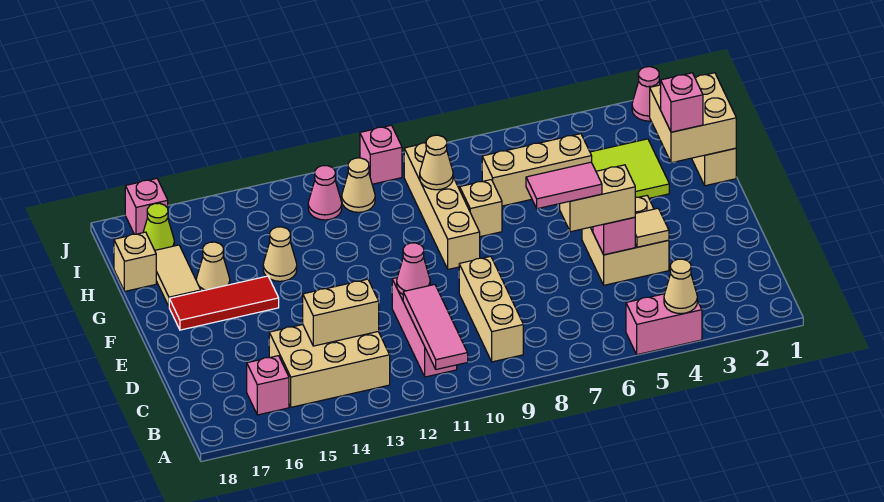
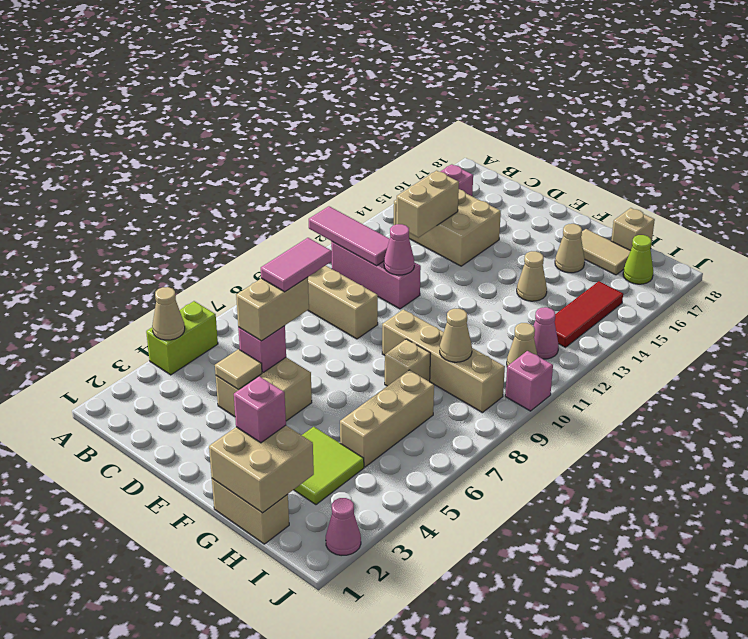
pink 1x2 brick [626,294,702,355] -> lime 1x2 brick [146,301,218,375]
tan 2x3 brick [269,325,390,407] -> tan 2x3 brick turned to [394,189,501,266]
red 1x3 tile [169,276,279,330] -> red 1x3 tile moved to [554,281,623,347]
pink 1x1 brick [125,179,168,234] -> none

